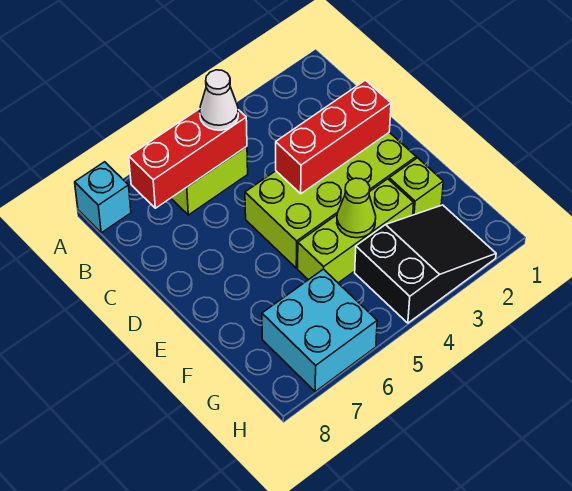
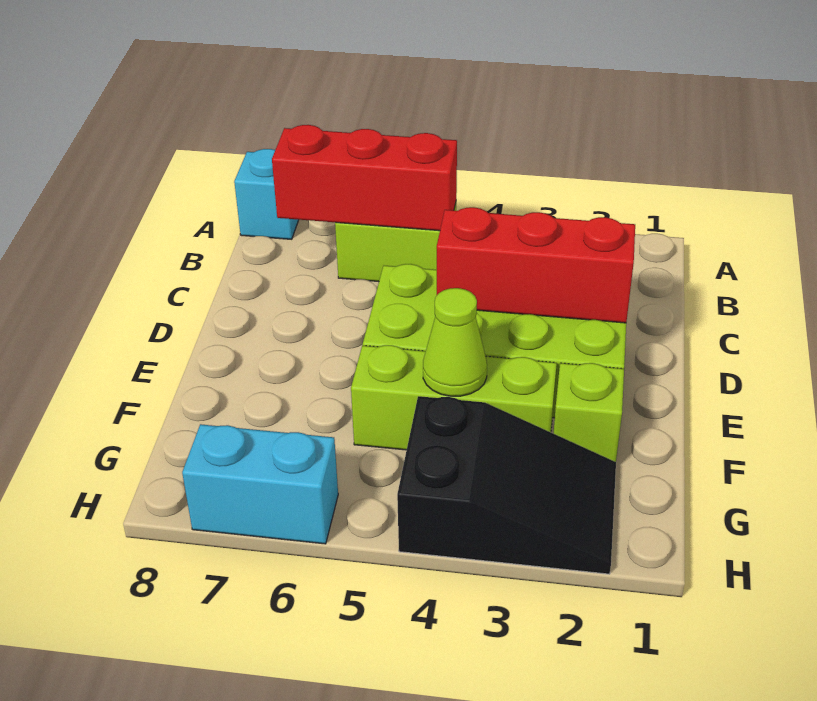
white 1x1 cone [200,70,238,130] -> none
cyan 2x2 brick [262,269,377,392] -> cyan 1x2 brick [182,424,338,544]

